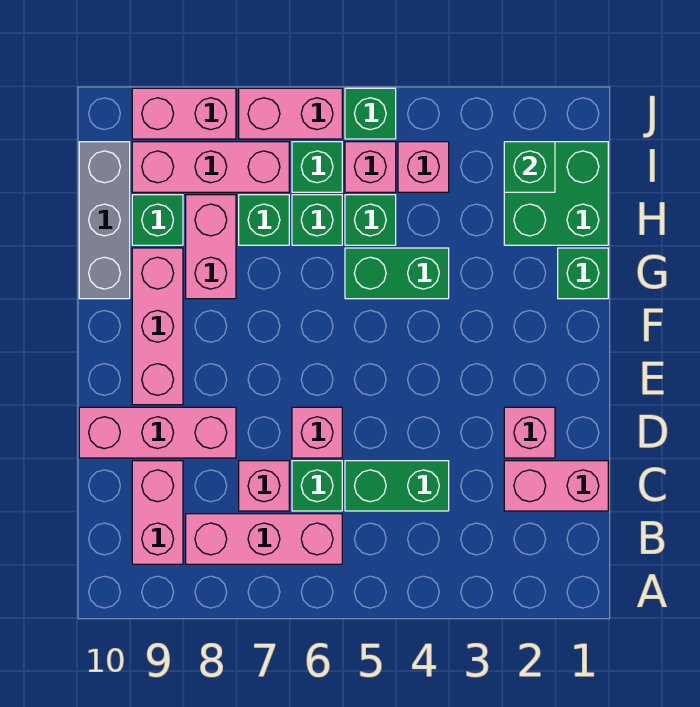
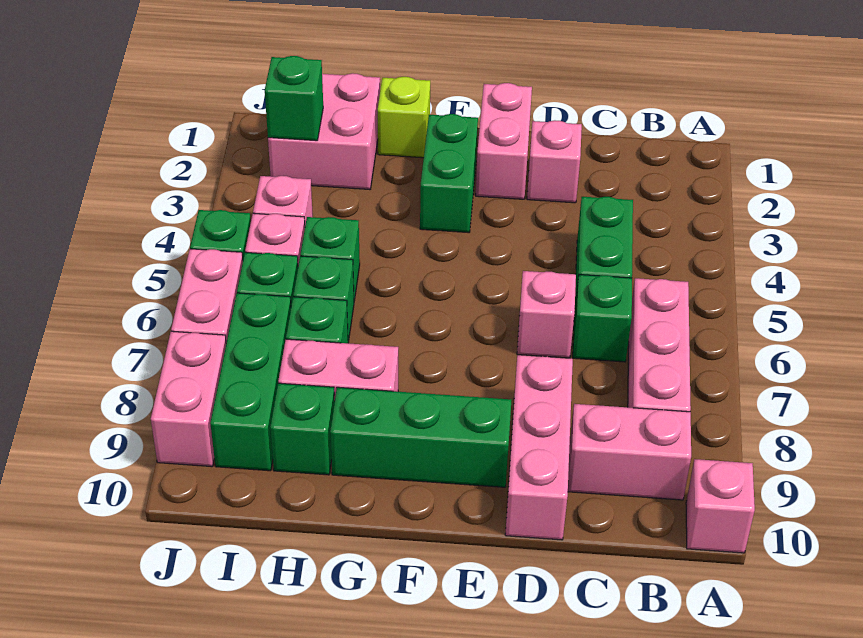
pink 1x2 brick [504,461,608,511] -> pink 1x2 brick moved to [476,83,532,199]
pink 1x1 brick [239,461,289,511] -> pink 1x1 brick moved to [686,459,755,553]
pink 1x3 brick [132,248,183,405] -> green 1x3 brick [330,387,511,487]
green 1x1 brick [558,248,608,299] -> lime 1x1 brick [378,77,430,158]
green 1x2 brick [345,248,449,299] -> green 1x2 brick moved to [420,114,478,233]
grey 1x3 brick [79,142,130,299] -> none
green 2x2 brick [504,142,608,245] -> pink 2x2 brick [268,73,380,189]
pink 1x3 brick [132,142,289,192] -> green 1x3 brick [210,293,291,471]

